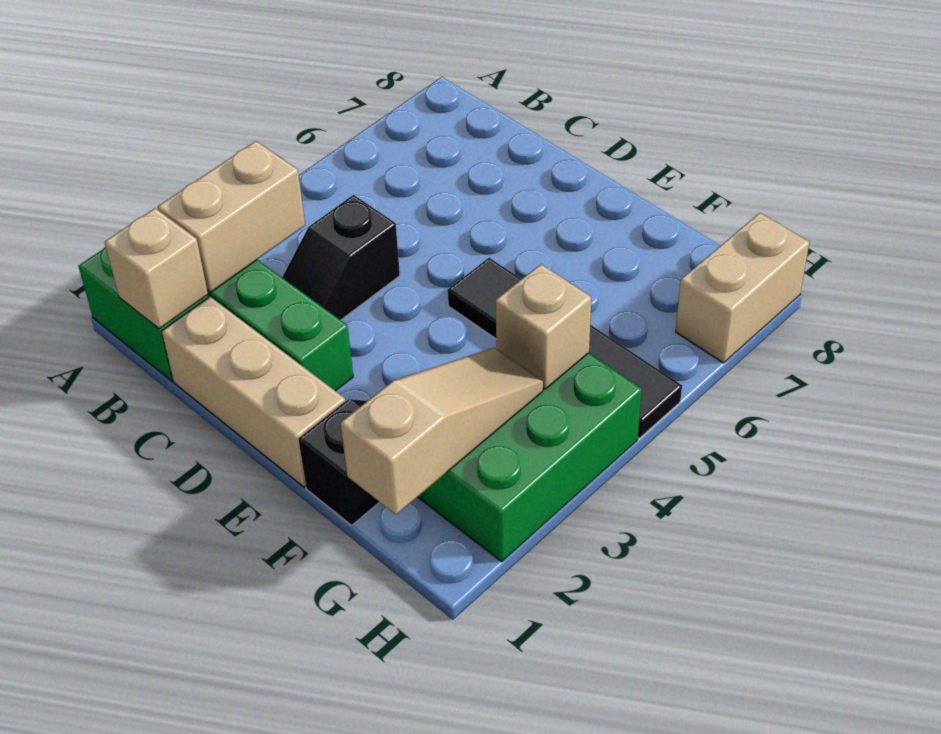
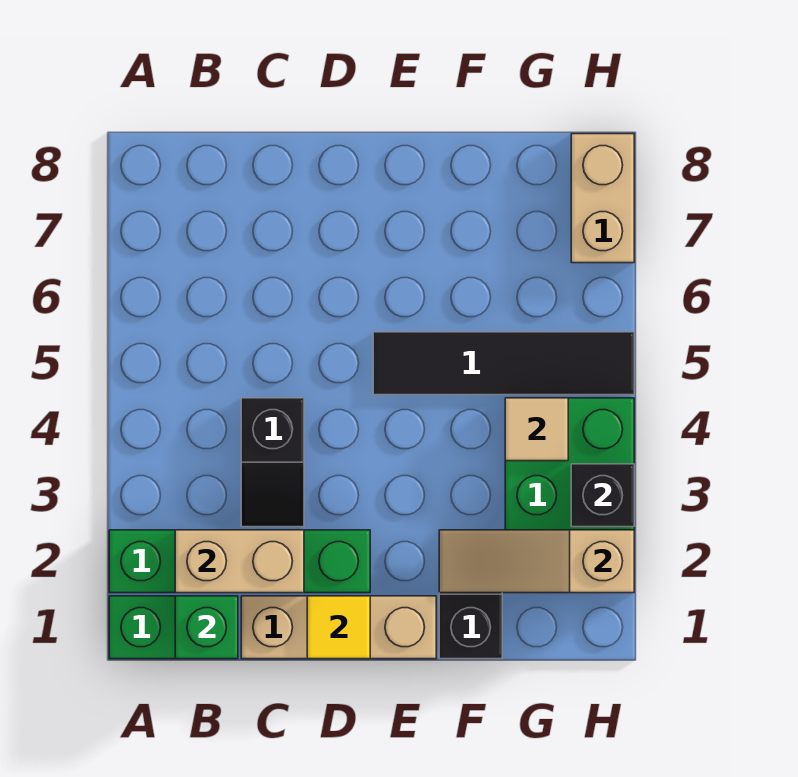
tan 1x1 brick [105,208,208,329] -> green 1x1 brick [175,596,238,659]
tan 1x2 brick [158,141,305,292] -> tan 1x2 brick turned to [175,530,304,593]
none -> yellow 1x1 tile [307,596,370,659]
tan 1x3 slope [341,348,543,515] -> tan 1x3 slope turned to [439,530,634,593]
tan 1x1 brick [496,264,591,389] -> tan 1x1 tile [505,398,568,461]
none -> black 1x1 brick [571,464,634,527]

